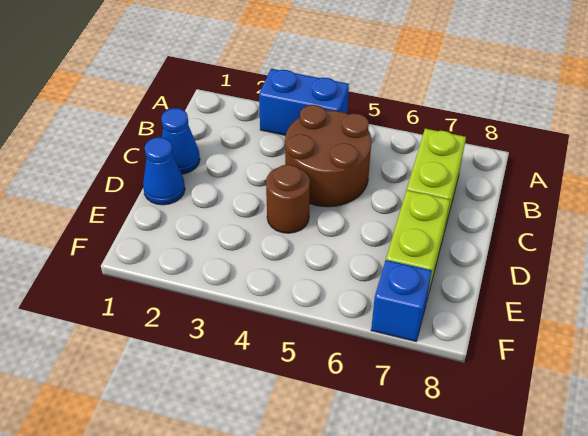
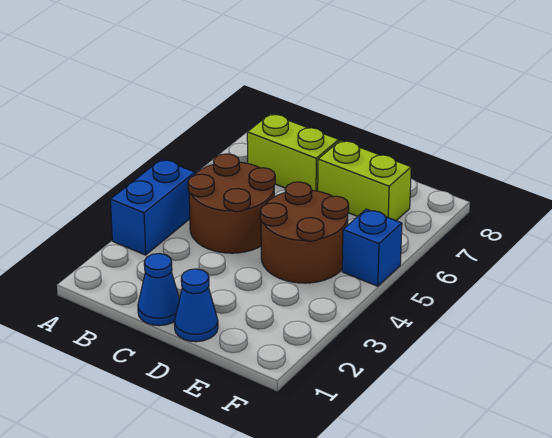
brown 1x1 round brick [266,165,310,233] -> brown 2x2 round brick [260,182,349,283]
blue 1x1 brick [371,260,432,341] -> blue 1x1 brick moved to [342,209,402,286]

